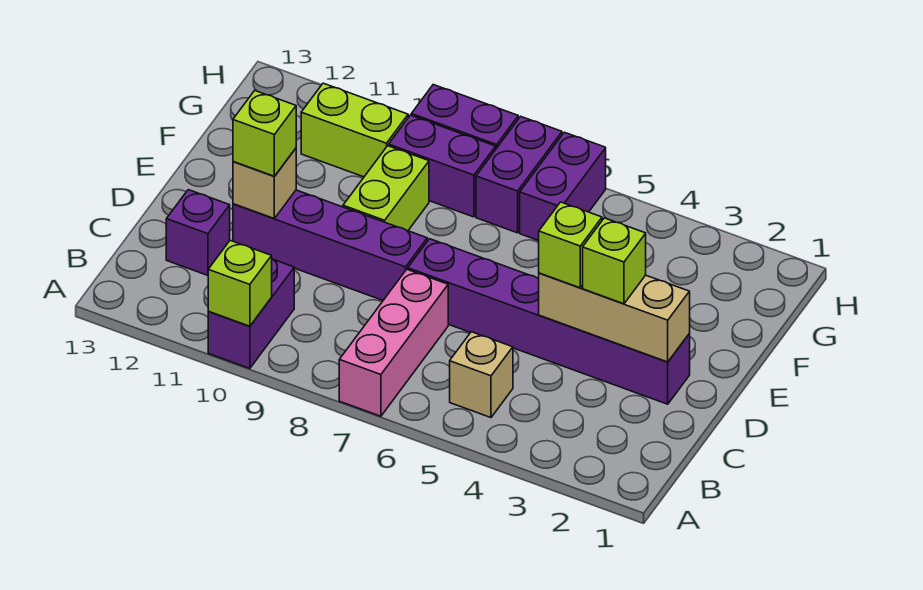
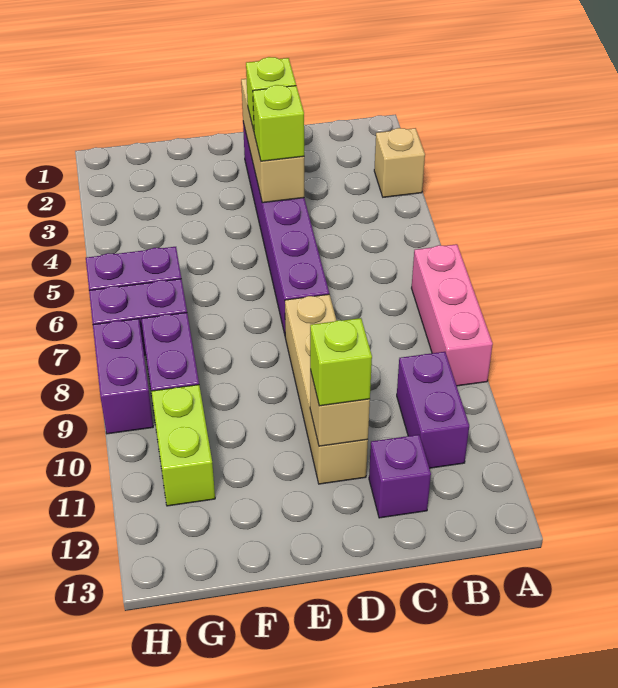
pink 1x3 brick [339,269,448,416] -> pink 1x3 brick turned to [412,244,493,386]
purple 1x2 brick [208,259,294,369] -> purple 1x2 brick turned to [397,352,469,468]
lime 1x1 brick [208,240,272,326] -> none
tan 1x1 brick [450,332,513,418] -> tan 1x1 brick moved to [374,128,425,197]
purple 1x4 brick [233,190,427,300] -> tan 1x4 brick [285,294,368,484]
lime 1x2 brick [343,146,429,231] -> none

